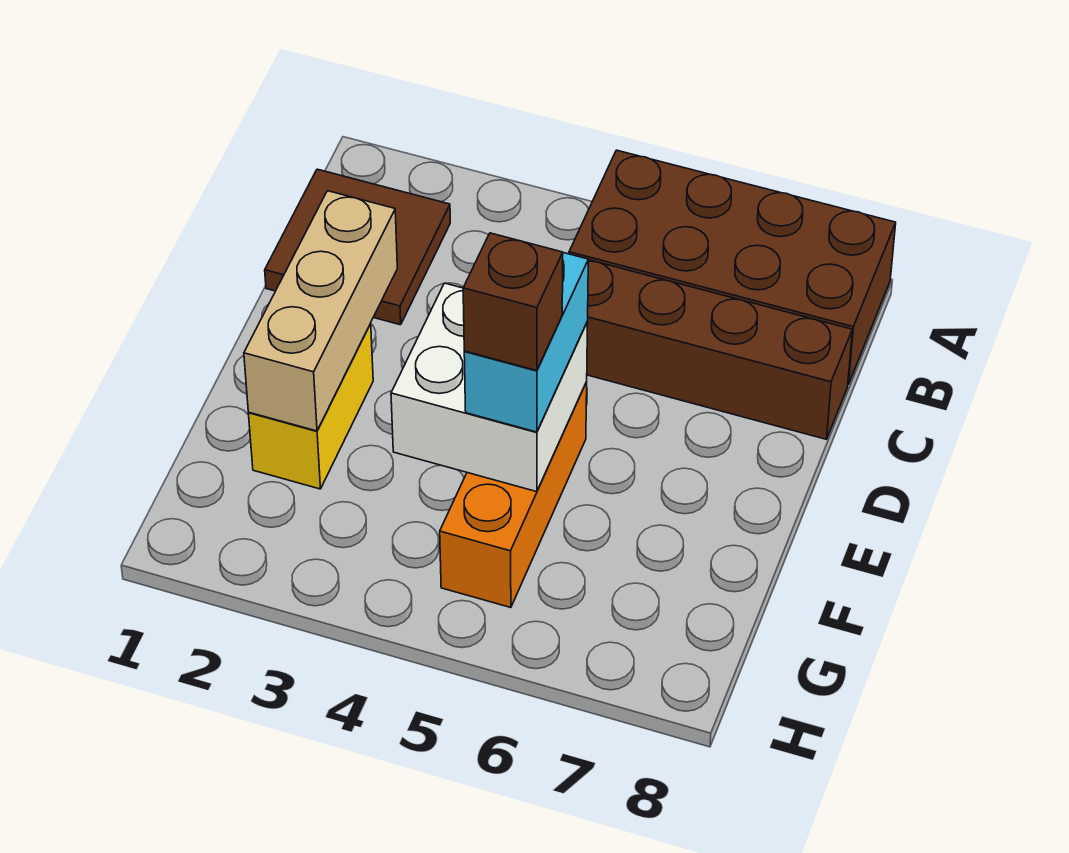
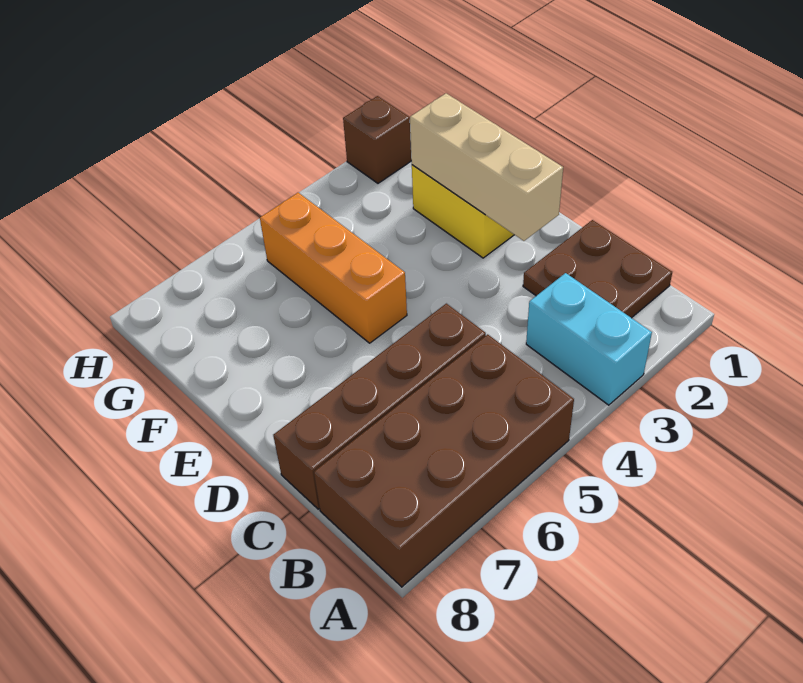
brown 2x2 tile [265,169,450,325] -> brown 2x2 plate [523,220,672,318]
white 2x2 brick [391,283,588,492] -> none
cyan 1x2 brick [464,253,588,432] -> cyan 1x2 brick moved to [526,273,652,405]
brown 1x1 brick [463,233,563,370] -> brown 1x1 brick moved to [343,96,411,183]

